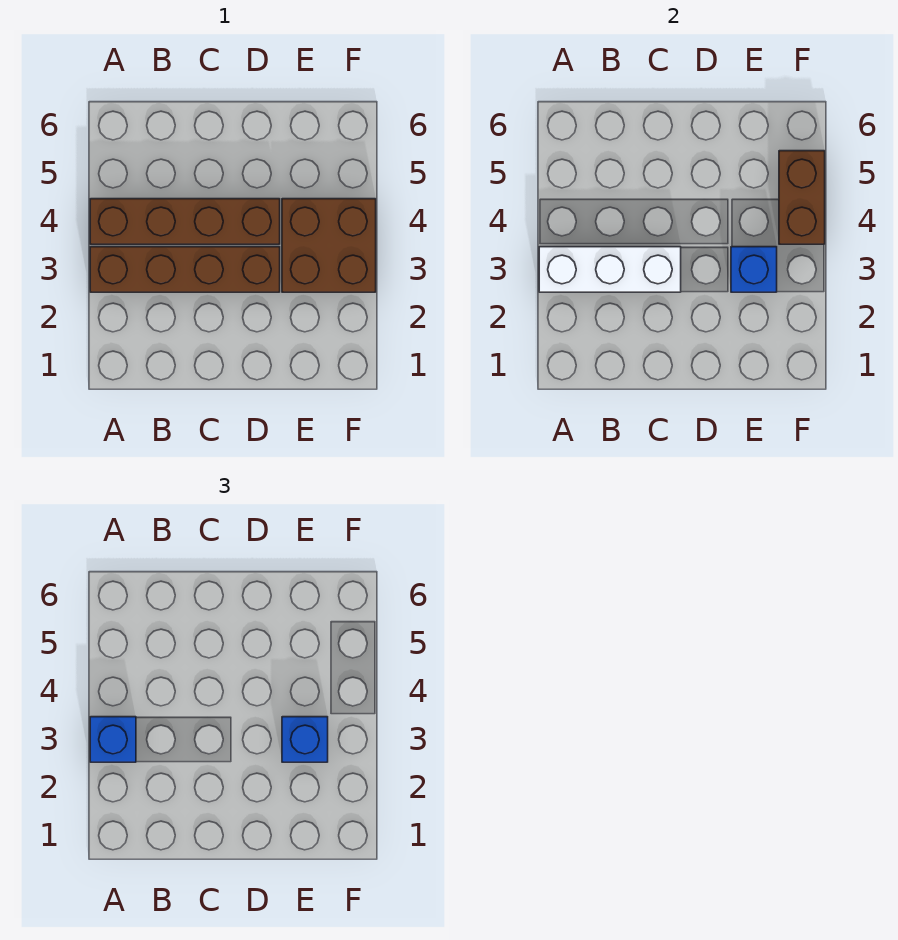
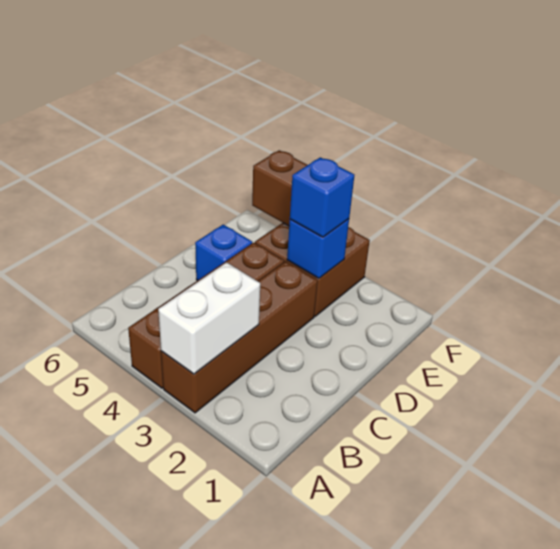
white 1x3 brick [539,247,681,292] -> white 1x2 brick [158,262,260,374]
blue 1x1 brick [90,717,136,762] -> blue 1x1 brick moved to [195,225,252,281]

